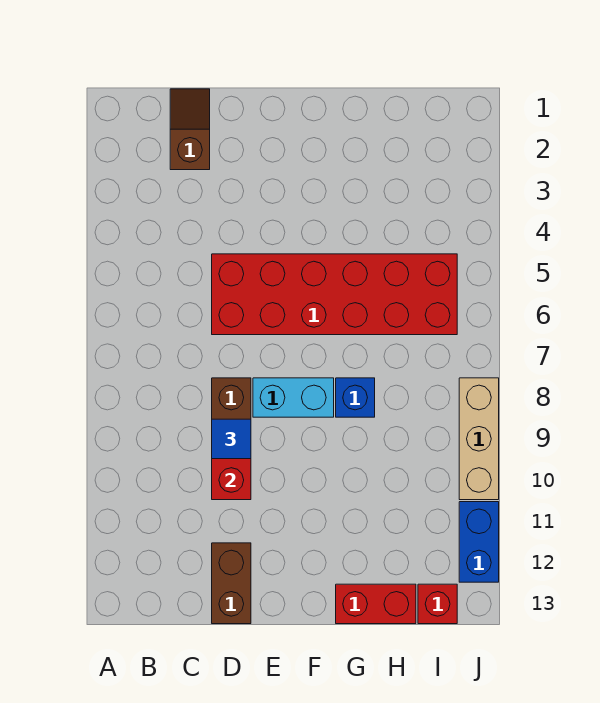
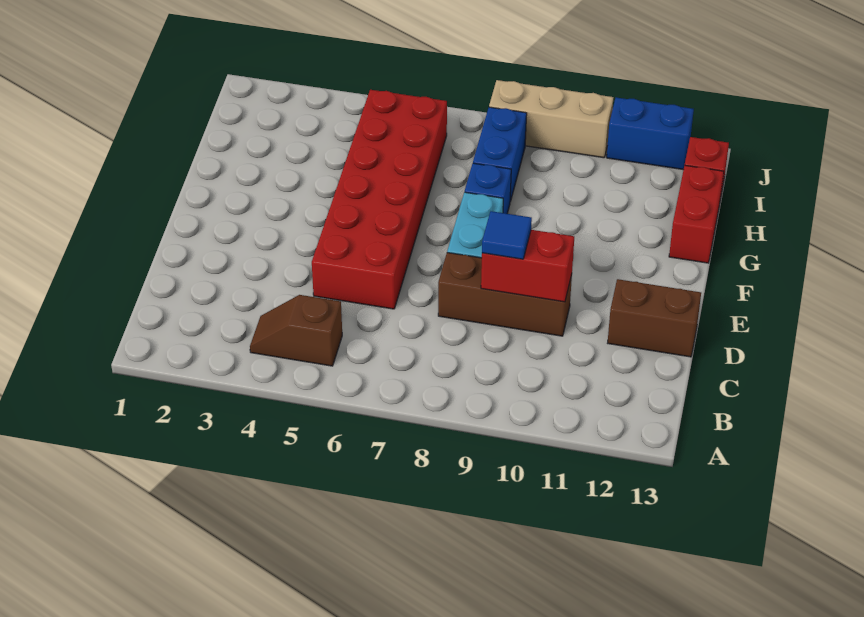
brown 1x2 slope [170,89,210,170] -> brown 1x2 slope moved to [250,295,342,366]
none -> blue 1x2 brick [473,107,527,201]

